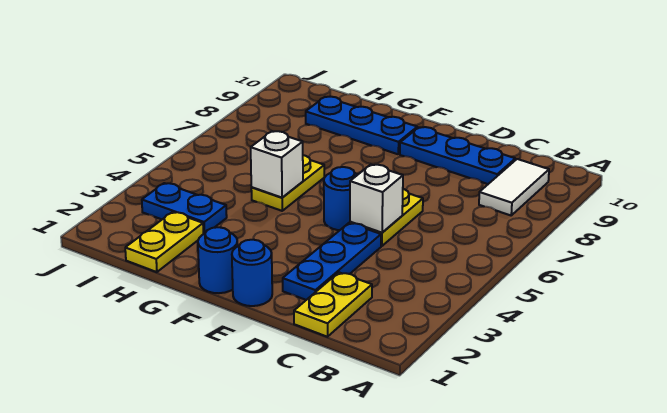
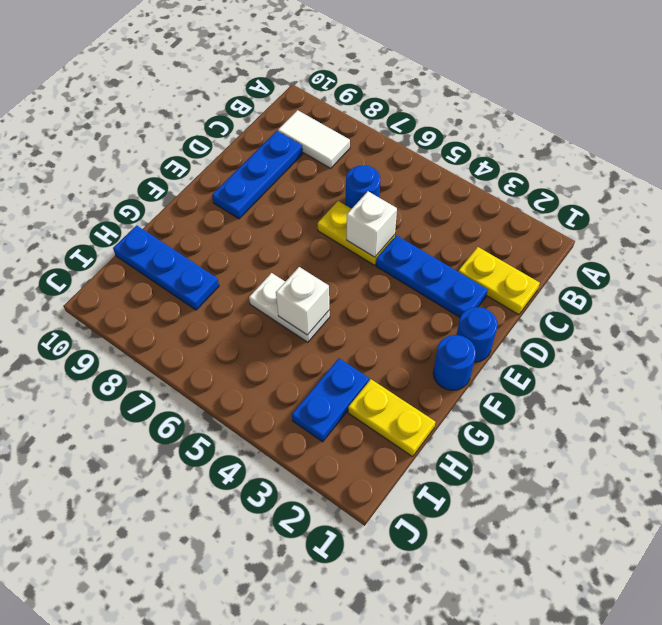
blue 1x1 round brick [324,167,358,230] -> blue 1x1 round brick moved to [346,165,380,209]
blue 1x3 plate [306,96,417,154] -> blue 1x3 plate turned to [113,225,219,310]
yellow 1x2 plate [251,155,324,211] -> white 1x2 plate [249,273,330,342]

